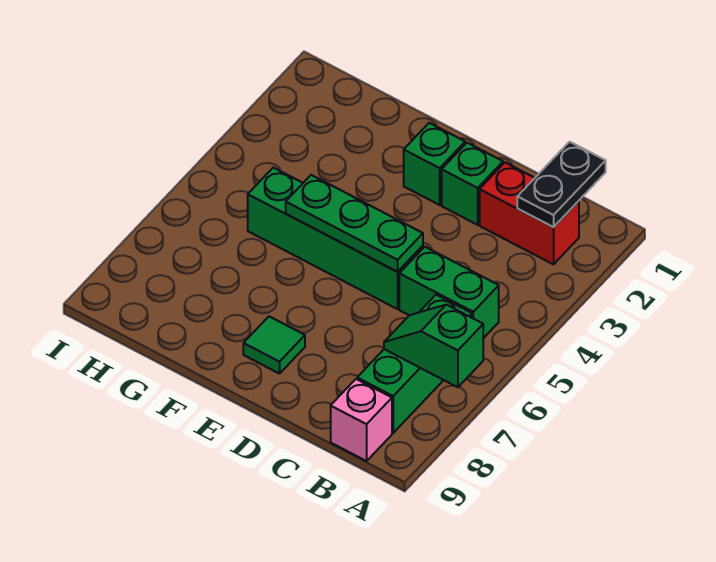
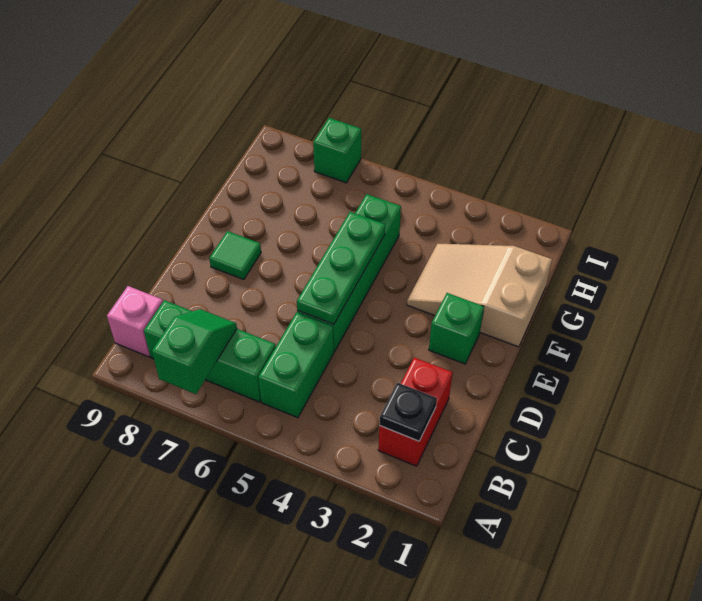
black 1x2 plate [517,142,606,227] -> black 1x1 plate [379,383,437,441]
green 1x1 brick [442,143,503,225] -> green 1x1 brick moved to [313,118,361,183]
none -> tan 2x3 slope [407,244,552,347]

